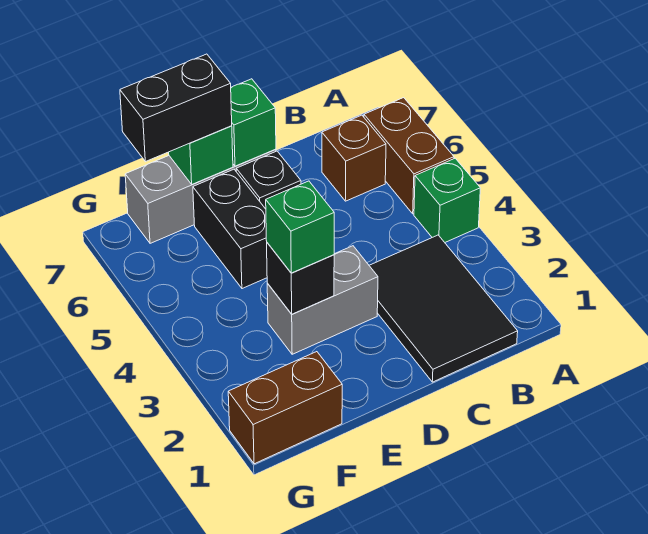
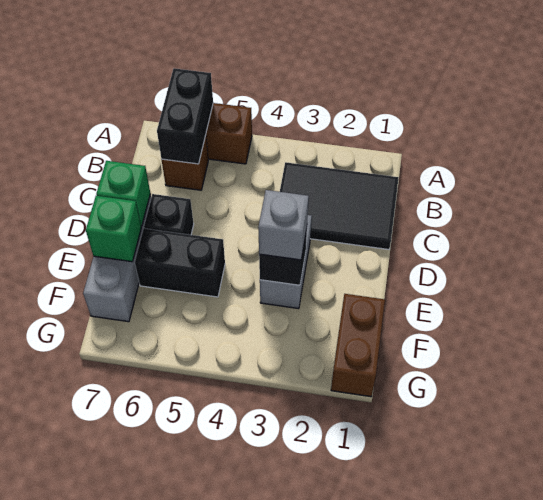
green 1x1 brick [414,158,480,242] -> none
green 1x1 brick [266,181,334,273] -> grey 1x1 brick [258,190,309,260]
black 1x2 brick [120,54,232,162] -> black 1x2 brick moved to [157,68,213,164]

